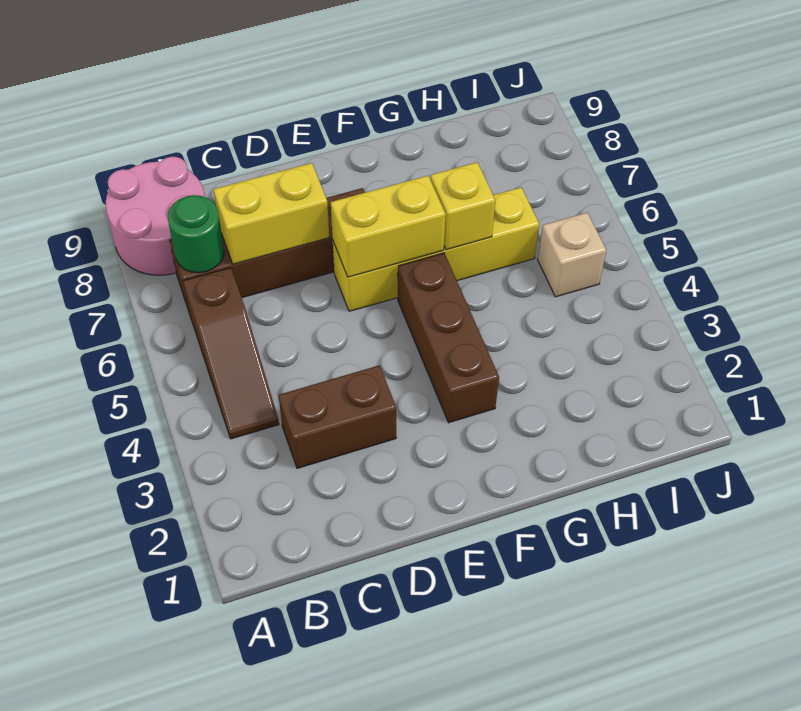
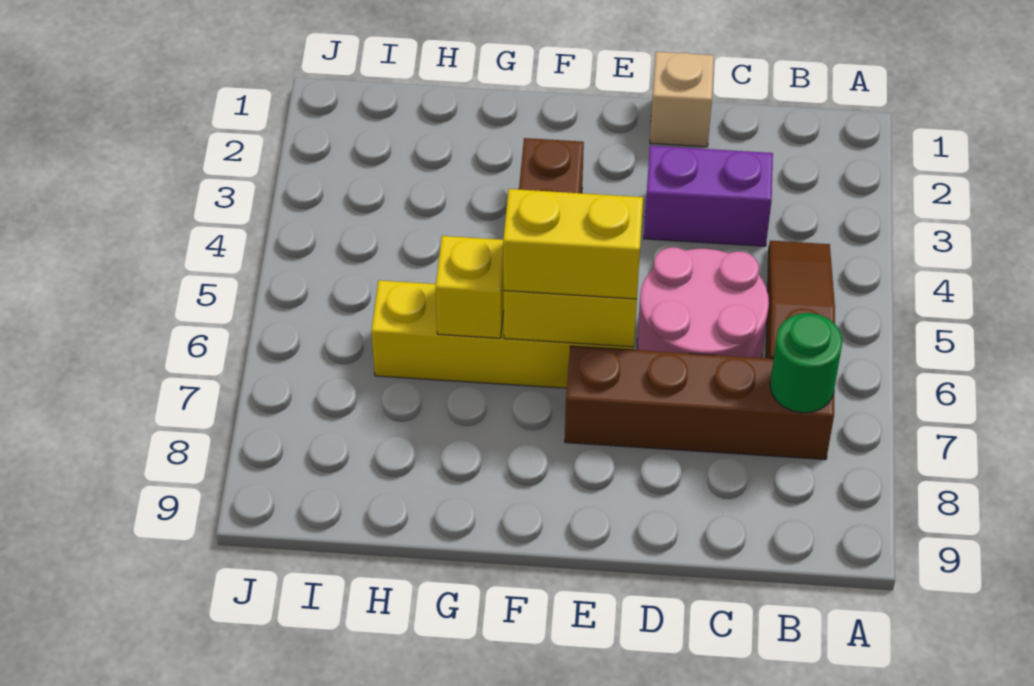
pink 2x2 round brick [106,157,205,275] -> pink 2x2 round brick moved to [637,247,769,358]
brown 1x2 brick [279,365,396,468] -> purple 1x2 brick [644,146,773,246]
yellow 1x2 brick [213,163,329,264] -> yellow 1x2 brick moved to [503,189,643,299]
tan 1x1 brick [538,213,606,297] -> tan 1x1 brick moved to [650,52,714,147]

